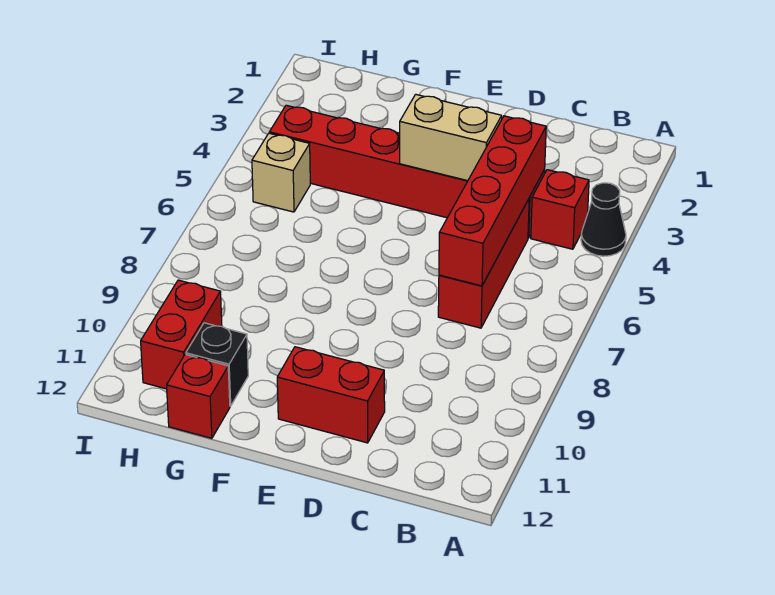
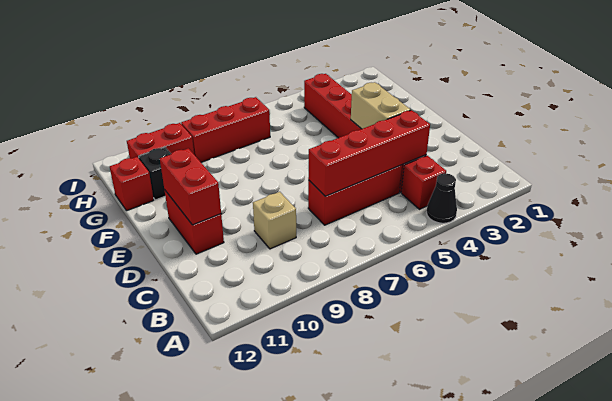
none -> red 1x2 brick [160,148,221,225]
tan 1x1 brick [252,133,310,212] -> tan 1x1 brick moved to [253,192,296,249]
none -> red 1x3 brick [181,97,270,162]

